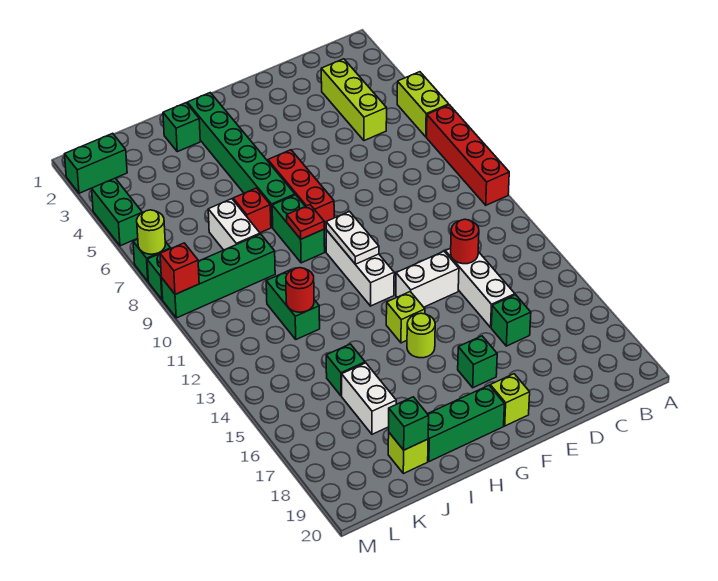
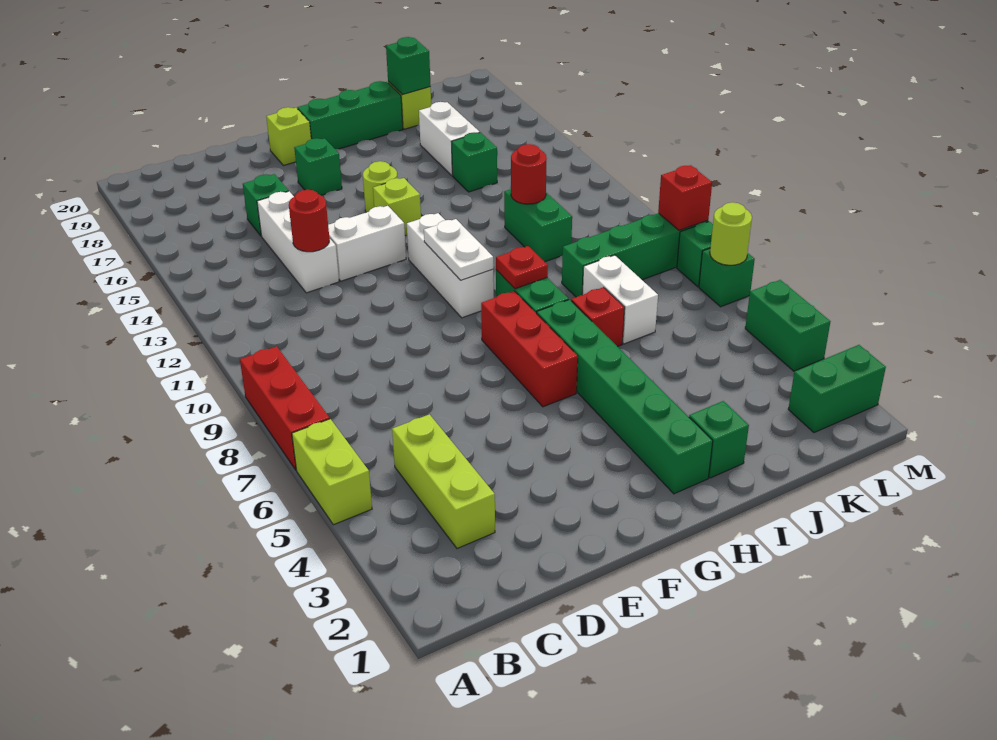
red 1x4 brick [427,105,509,205] -> red 1x3 brick [240,346,330,470]

